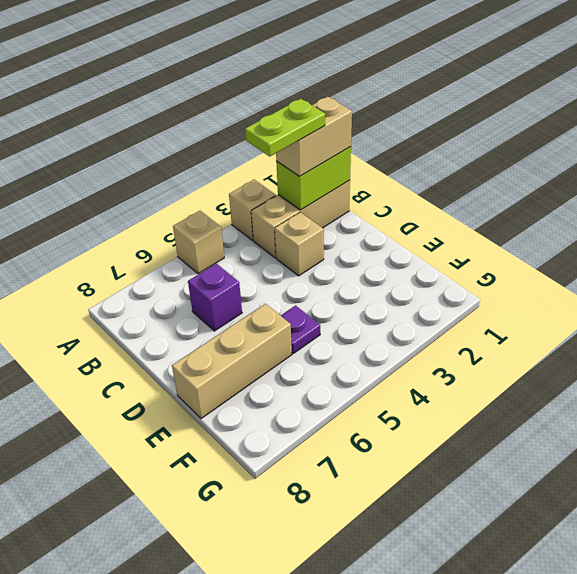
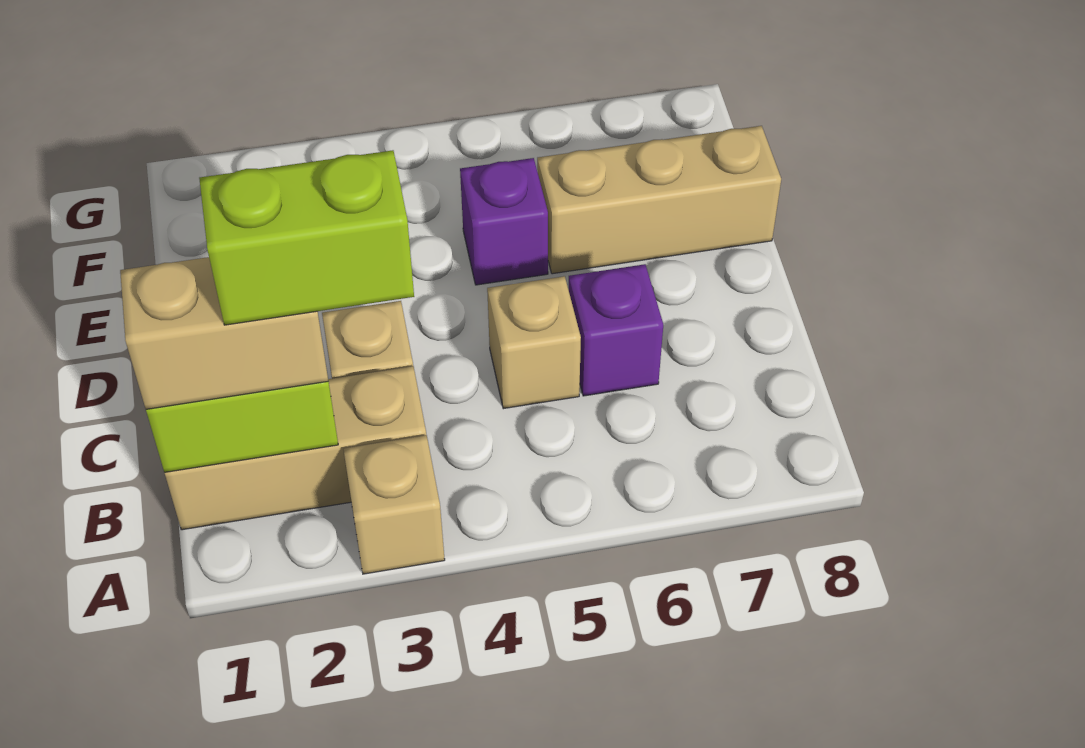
tan 1x1 brick [173,211,224,274] -> tan 1x1 brick moved to [487,276,581,409]
lime 1x2 plate [245,99,325,156] -> lime 1x2 brick [199,150,414,325]
purple 1x1 plate [281,306,320,353] -> purple 1x1 brick [460,158,548,285]

